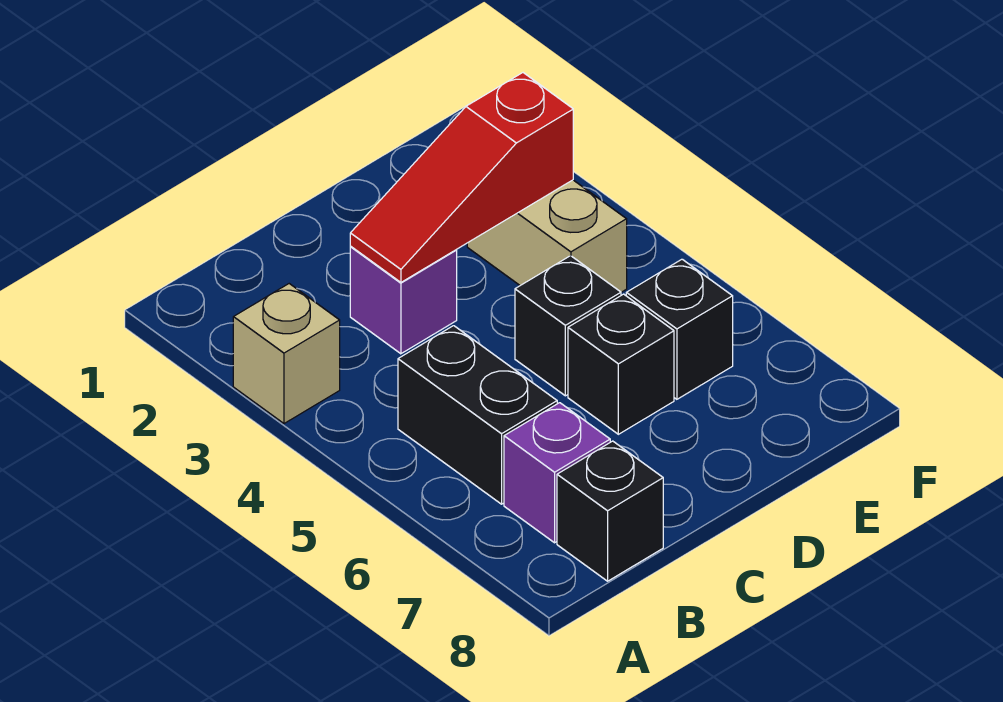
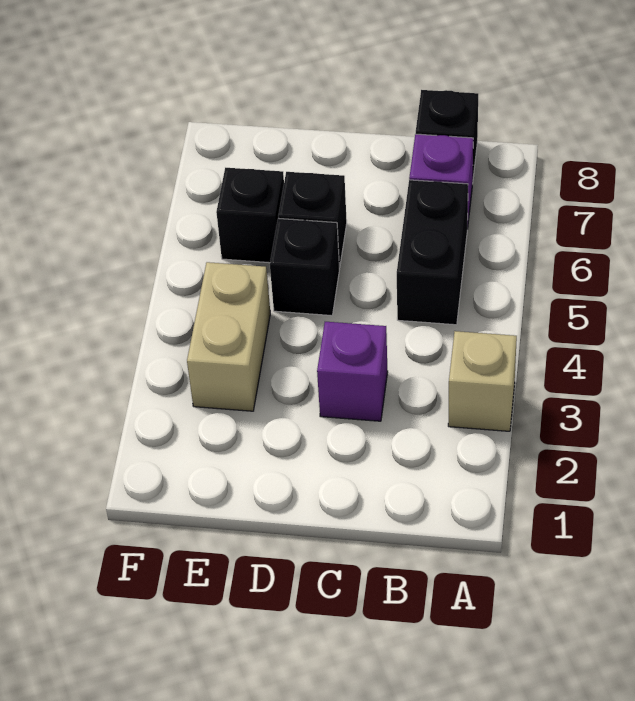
red 1x3 slope [350,73,573,282] -> none

